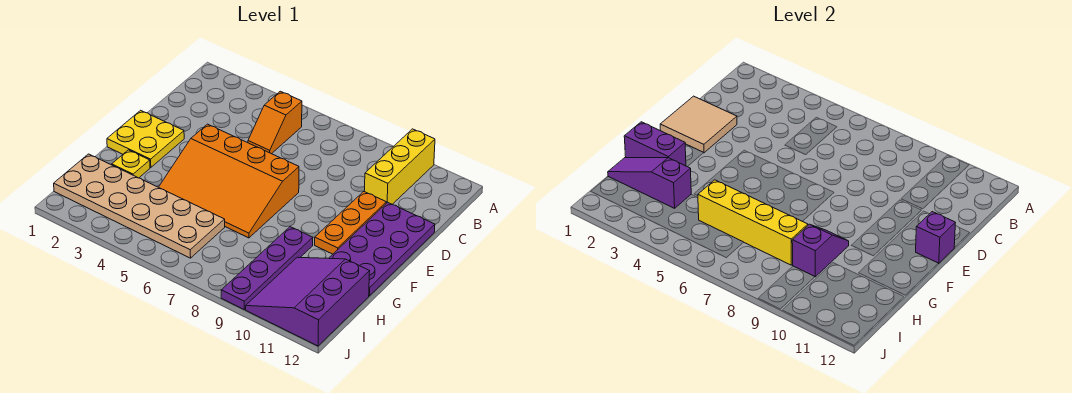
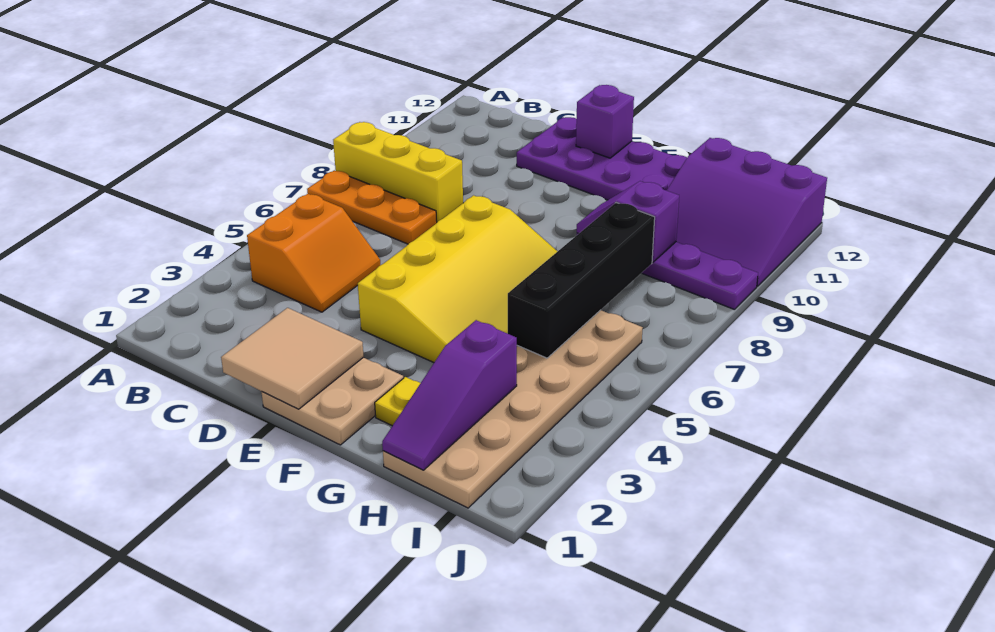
yellow 1x3 brick [364,129,435,204] -> yellow 1x3 brick moved to [333,122,463,222]
orange 1x2 slope [248,91,302,154] -> orange 2x2 slope [247,194,380,312]
orange 1x3 plate [315,192,386,254] -> orange 1x3 plate moved to [307,170,437,244]
yellow 2x2 plate [107,110,184,168] -> tan 2x2 plate [262,357,403,445]
orange 3x4 slope [159,124,299,238] -> yellow 3x4 slope [358,195,558,363]
purple 1x2 brick [624,122,686,166] -> none
yellow 1x4 brick [698,180,808,265] -> black 1x4 brick [508,203,655,358]

